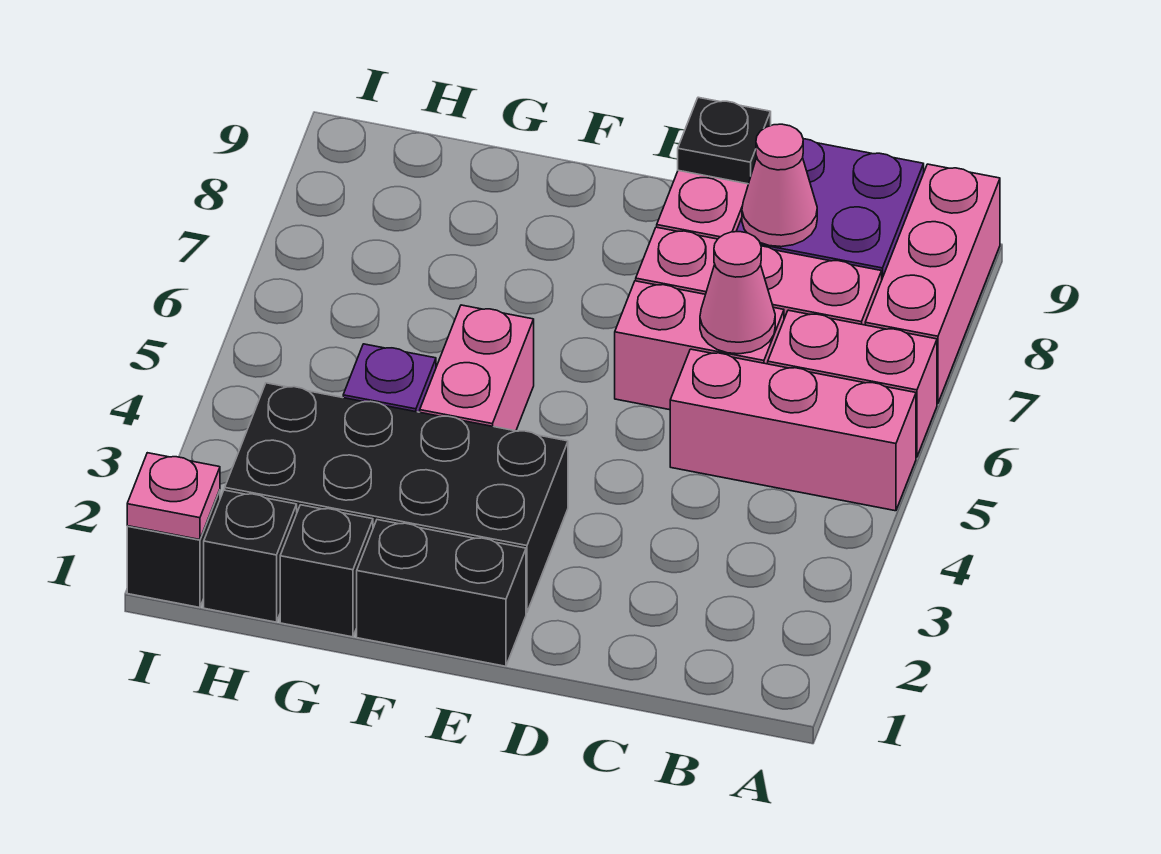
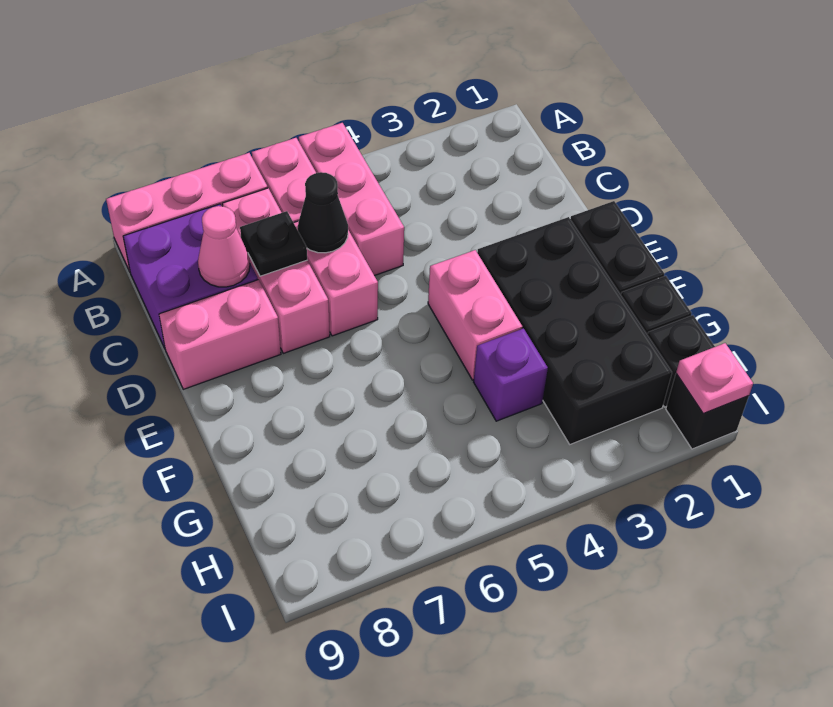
pink 1x1 cone [700,232,775,354] -> black 1x1 cone [298,172,348,253]
black 1x1 plate [678,97,771,184] -> black 1x1 plate moved to [240,211,307,276]
pink 1x2 brick [420,305,534,431] -> pink 1x2 brick turned to [428,250,522,380]

